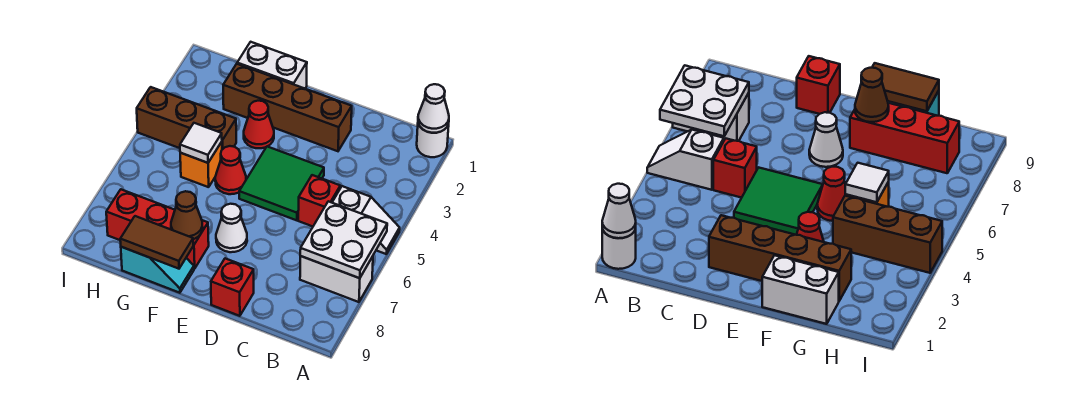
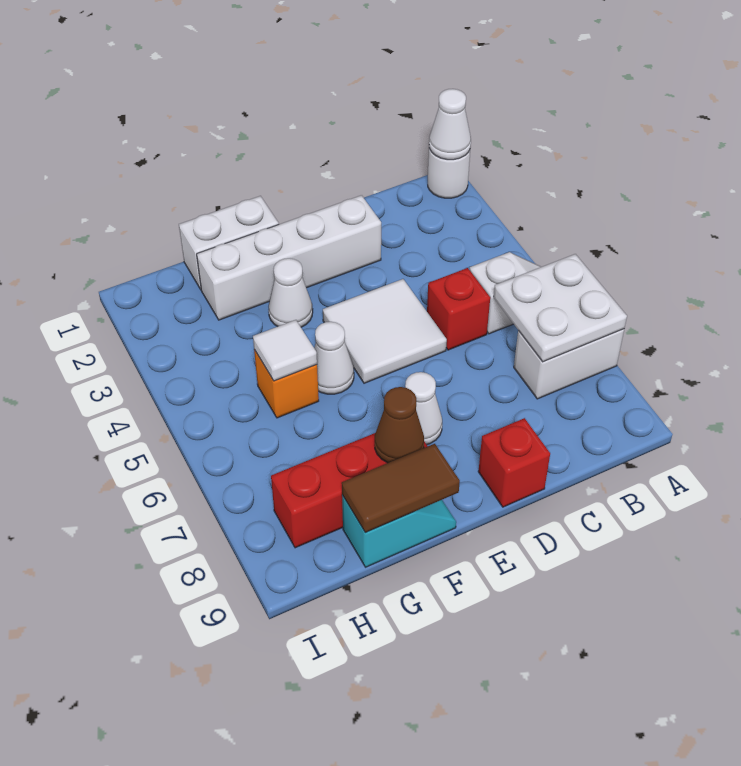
brown 1x4 brick [223,64,352,151] -> white 1x4 brick [197,195,381,320]
green 2x2 tile [239,146,324,220] -> white 2x2 tile [323,279,447,383]
red 1x1 cone [244,101,274,148] -> white 1x1 cone [269,258,313,327]
red 1x1 cone [215,146,246,194] -> white 1x1 cone [314,322,354,394]
brown 1x3 brick [137,87,236,150] -> none

